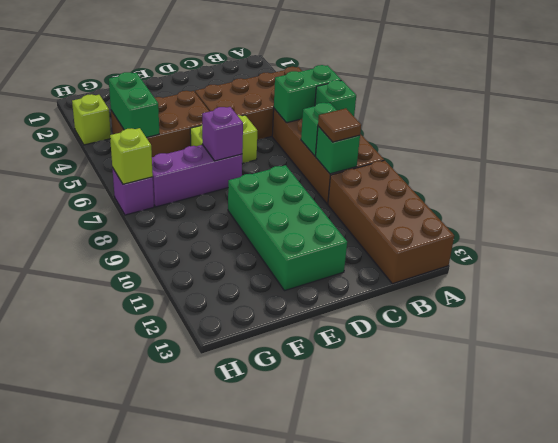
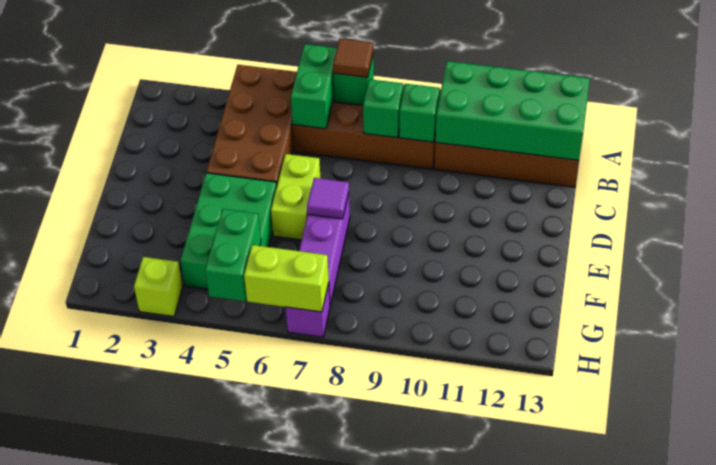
brown 1x1 tile [318,108,361,142] -> brown 1x1 tile moved to [333,39,373,77]
green 2x4 brick [228,165,347,291] -> green 2x4 brick moved to [435,61,590,160]
brown 2x3 brick [111,91,210,157] -> green 2x3 brick [181,173,277,289]
purple 1x1 brick [202,107,243,161] -> purple 1x1 tile [307,178,349,219]
green 1x2 brick [109,72,159,138] -> green 1x2 brick turned to [205,209,261,301]
lime 1x1 brick [110,128,153,184] -> lime 1x2 brick [244,245,329,312]

